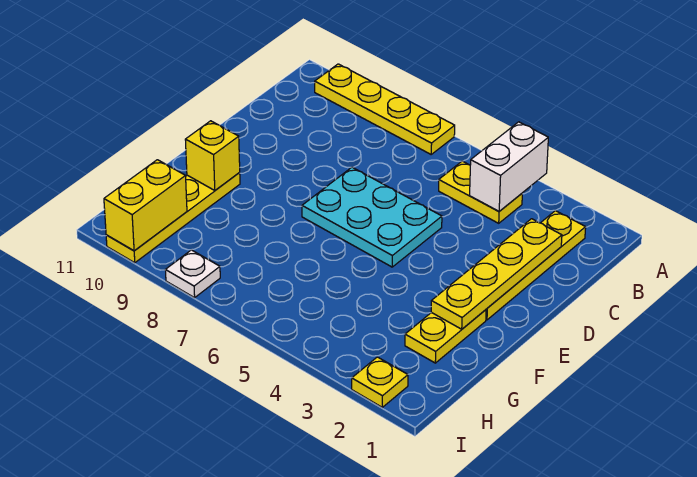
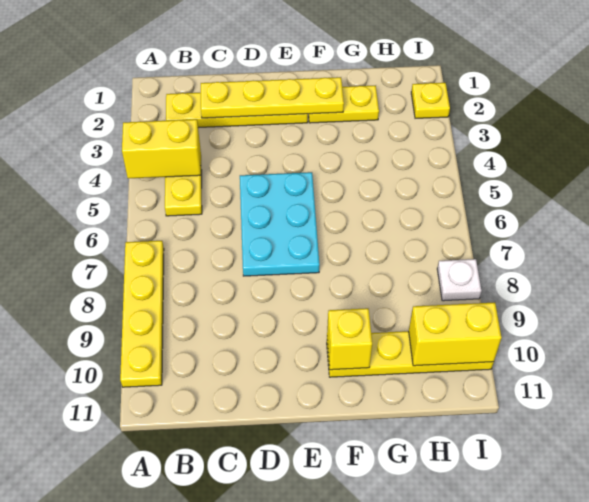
white 1x2 brick [470,122,548,211] -> yellow 1x2 brick [122,119,201,178]

